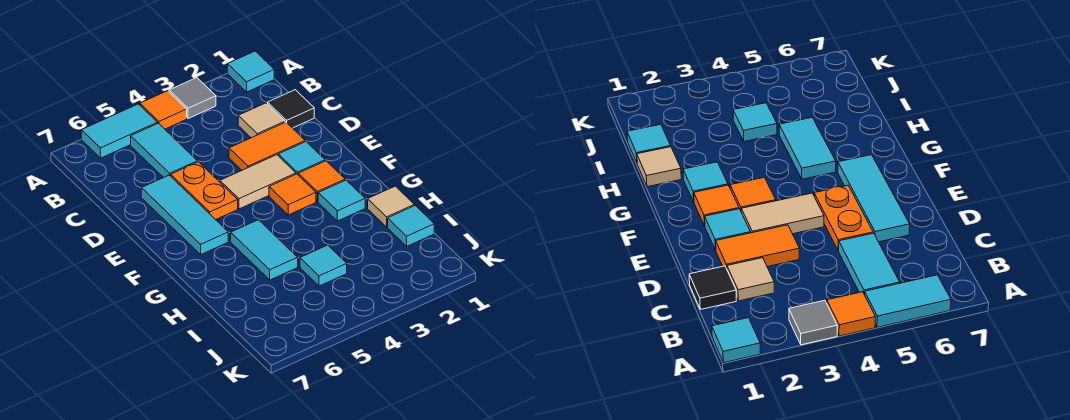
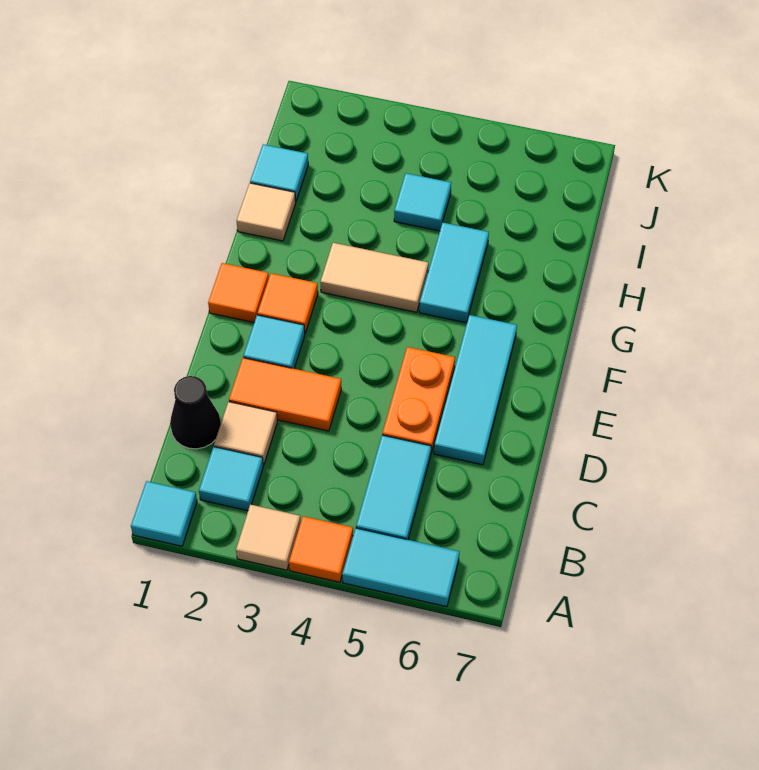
grey 1x1 tile [169,78,216,119] -> tan 1x1 tile [236,504,301,570]
black 1x1 tile [268,90,314,128] -> black 1x1 cone [170,376,221,449]
tan 1x2 tile [220,155,296,209] -> tan 1x2 tile moved to [320,243,428,312]
orange 1x1 tile [269,174,316,215] -> orange 1x1 tile moved to [208,263,269,322]
cyan 1x1 tile [318,180,365,221] -> cyan 1x1 tile moved to [199,447,263,511]

